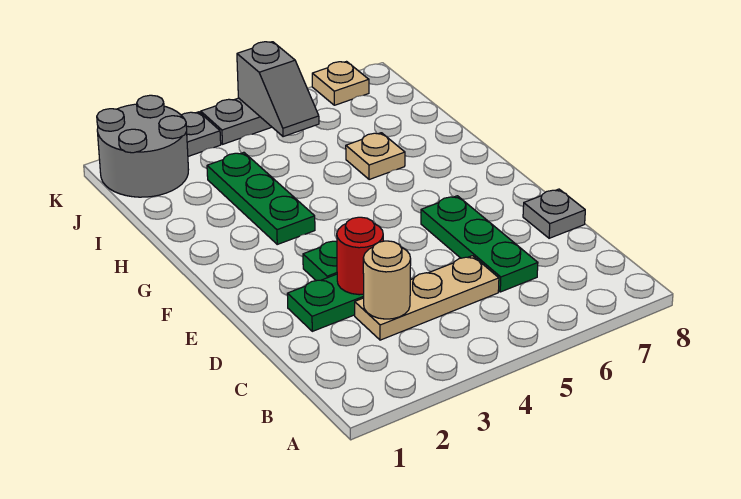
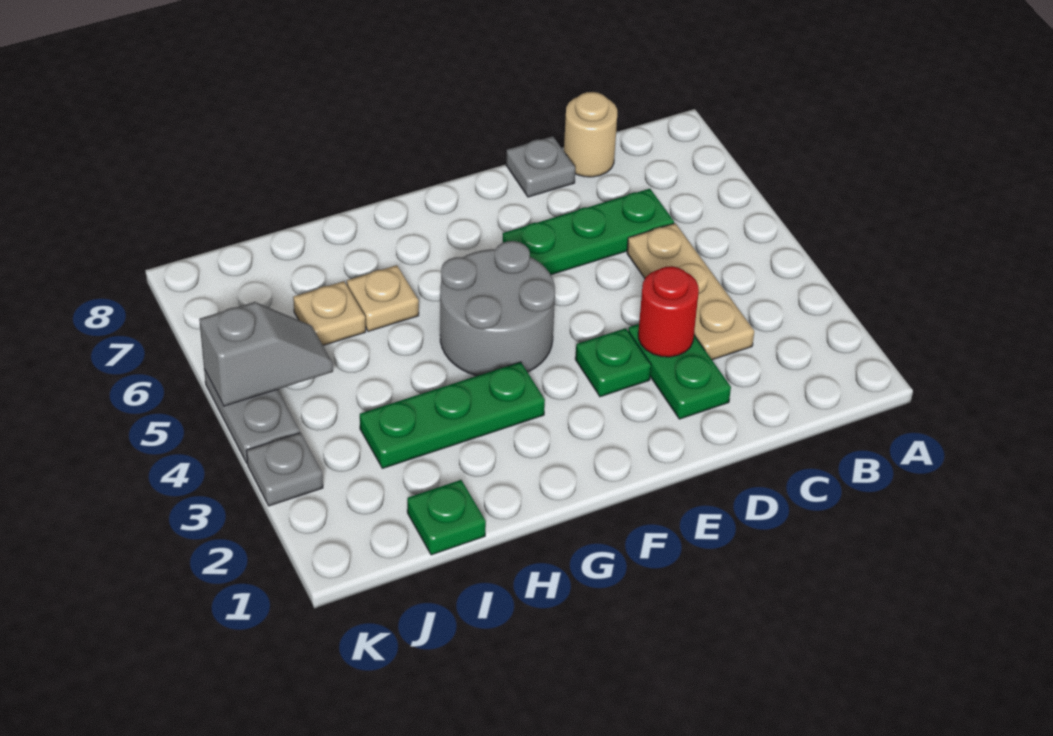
tan 1x1 round brick [363,241,411,319] -> tan 1x1 round brick moved to [564,92,617,177]
none -> green 1x1 plate [407,480,486,555]
grey 2x2 round brick [97,95,189,197] -> grey 2x2 round brick moved to [440,241,555,376]
tan 1x1 plate [312,62,369,105] -> tan 1x1 plate moved to [293,281,366,345]

